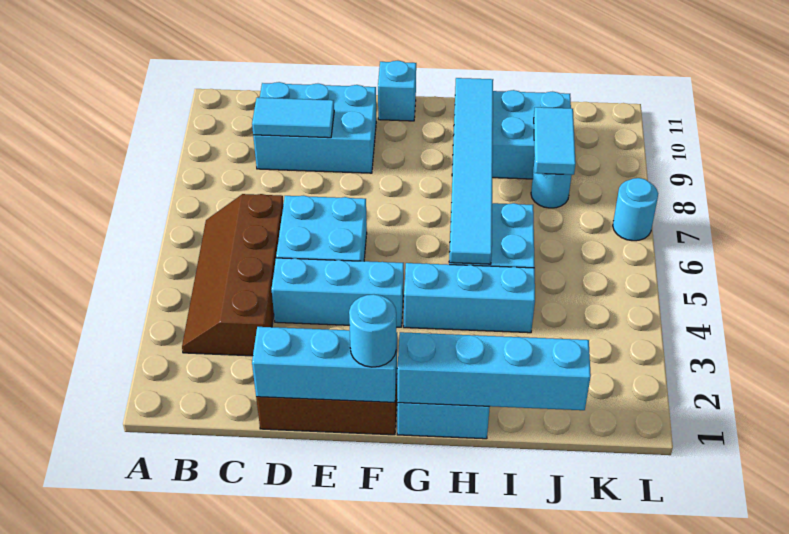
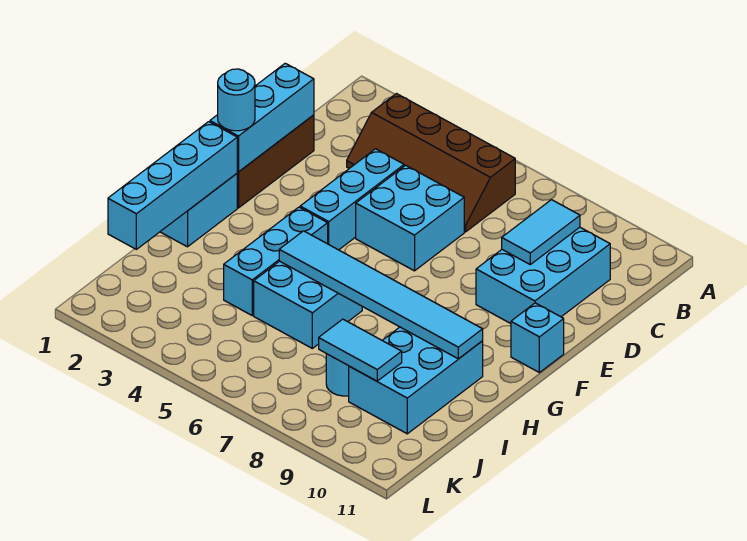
brown 2x4 slope [182,194,284,356] -> brown 2x4 slope turned to [347,94,515,232]
cyan 1x1 round brick [613,178,658,241] -> none

